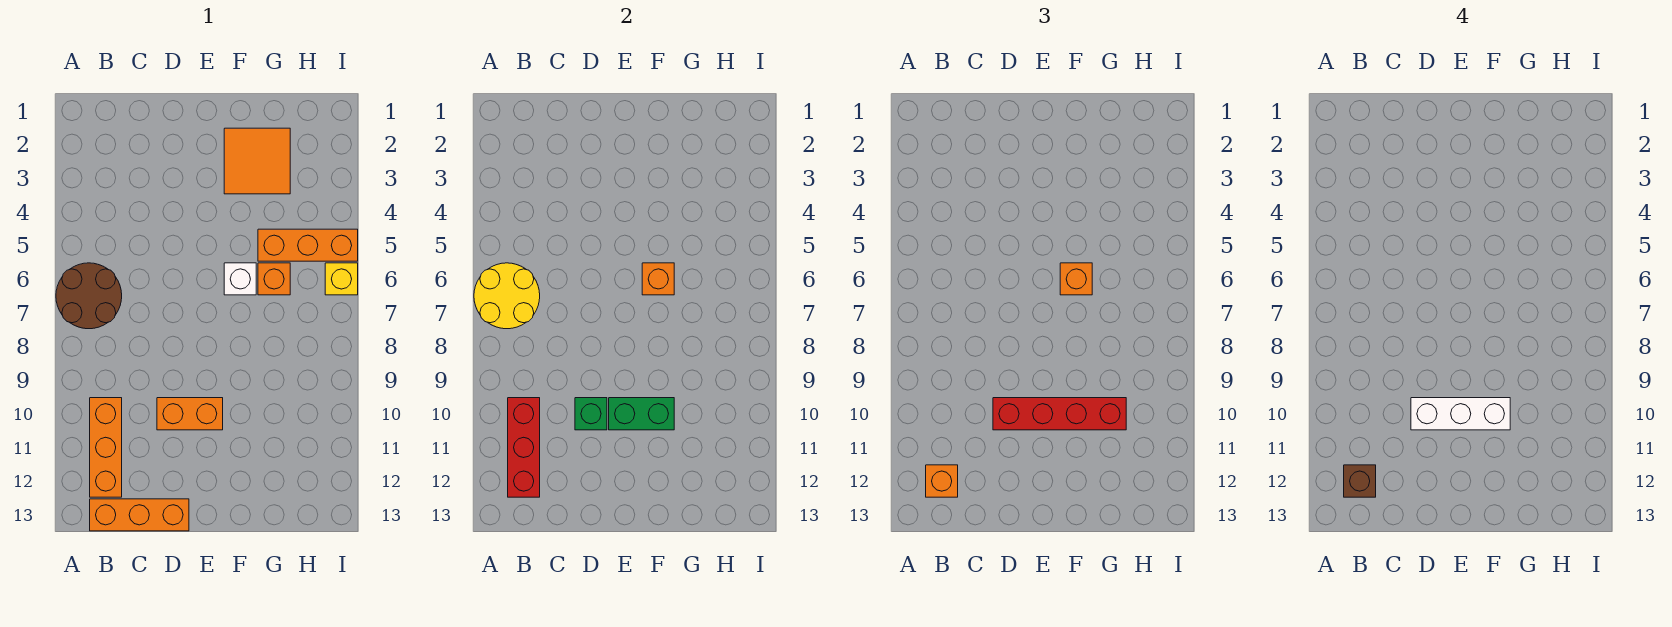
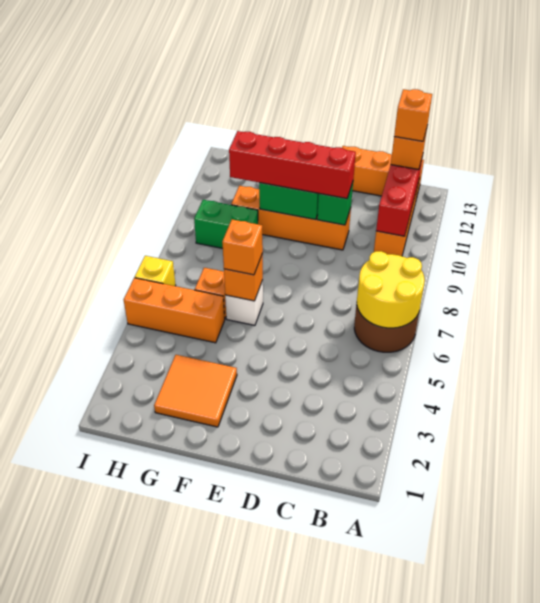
brown 1x1 brick [1344,465,1376,497] -> orange 1x1 brick [394,89,432,141]
orange 1x2 brick [157,398,223,430] -> orange 1x4 brick [231,186,351,250]
white 1x3 brick [1411,398,1510,430] -> none
none -> green 1x2 brick [194,200,258,248]

